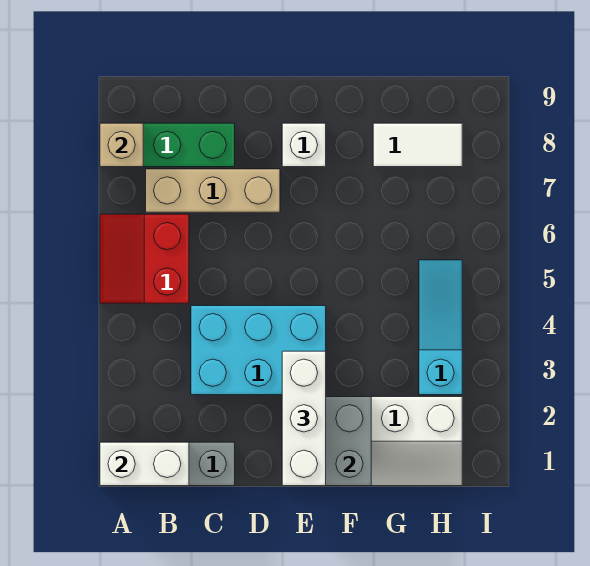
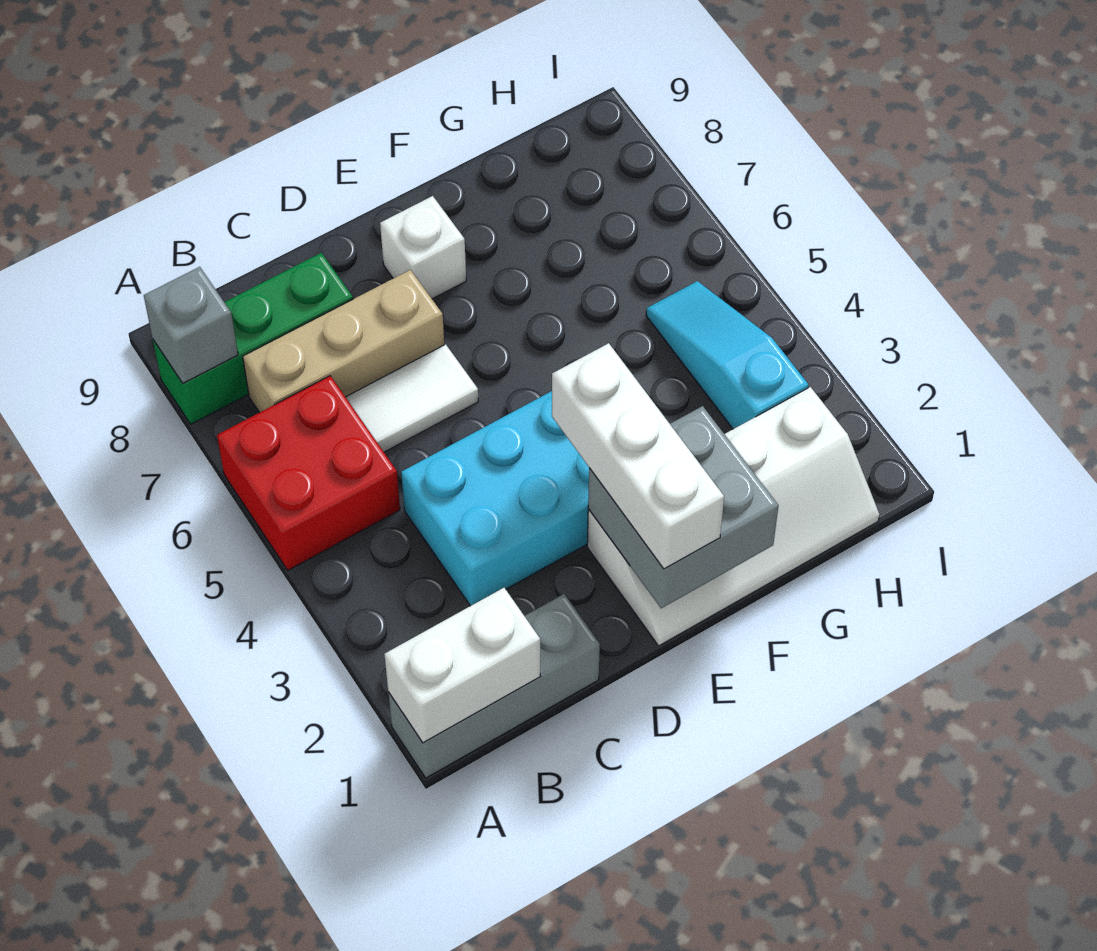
red 2x2 slope [100,214,189,303] -> red 2x2 brick [217,376,400,570]
tan 1x1 brick [100,123,143,167] -> grey 1x1 brick [144,267,238,383]
white 1x2 tile [373,123,462,167] -> white 1x2 tile moved to [346,344,478,452]

